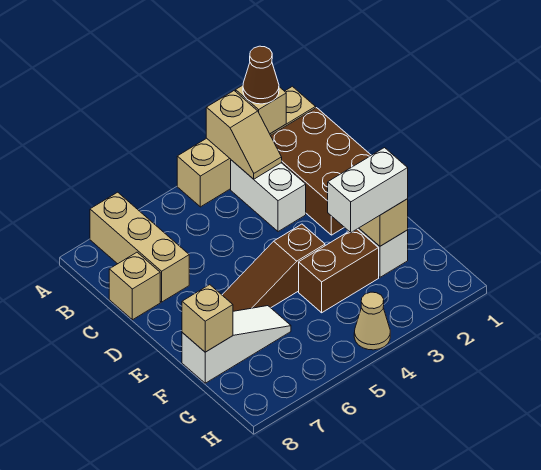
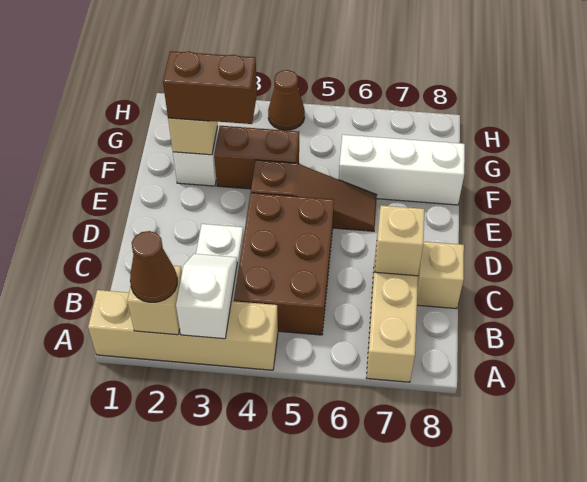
tan 1x2 slope [206,91,282,179] -> white 1x2 slope [176,254,237,339]
brown 2x3 brick [271,108,371,235] -> brown 2x3 brick moved to [234,193,334,335]
white 1x2 brick [328,148,408,233] -> brown 1x2 brick [163,51,257,124]
white 1x3 slope [182,306,291,383] -> white 1x3 brick [339,135,465,205]
tan 1x1 brick [182,285,233,352] -> tan 1x1 brick moved to [375,205,425,276]
tan 1x1 cone [354,292,390,350] -> brown 1x1 cone [268,70,305,130]

